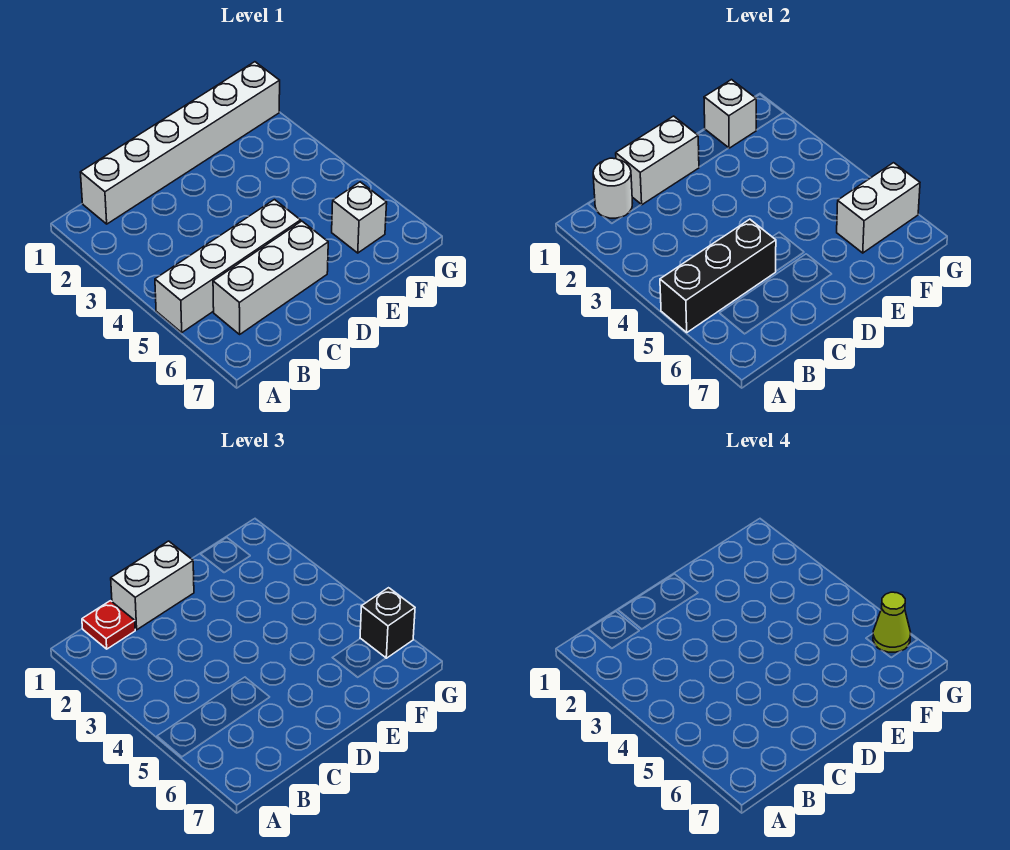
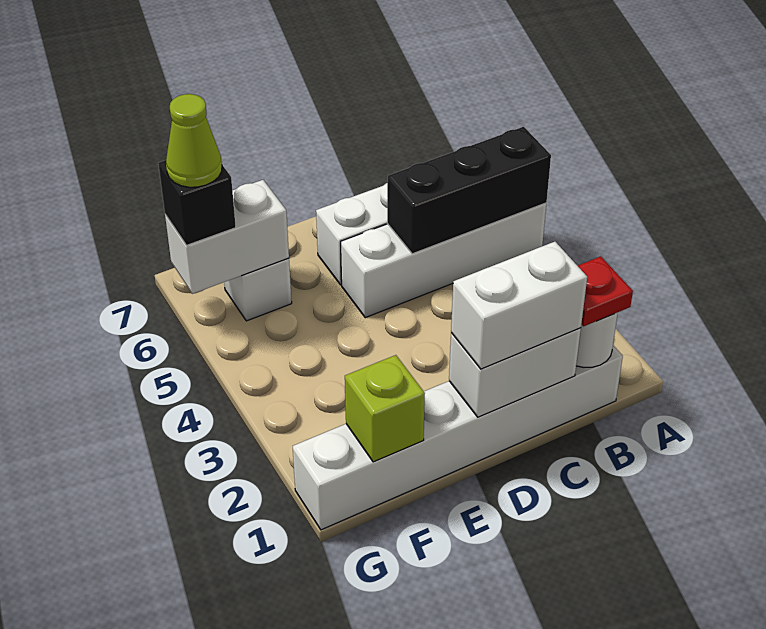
white 1x1 brick [704,80,756,148] -> lime 1x1 brick [345,355,425,462]

